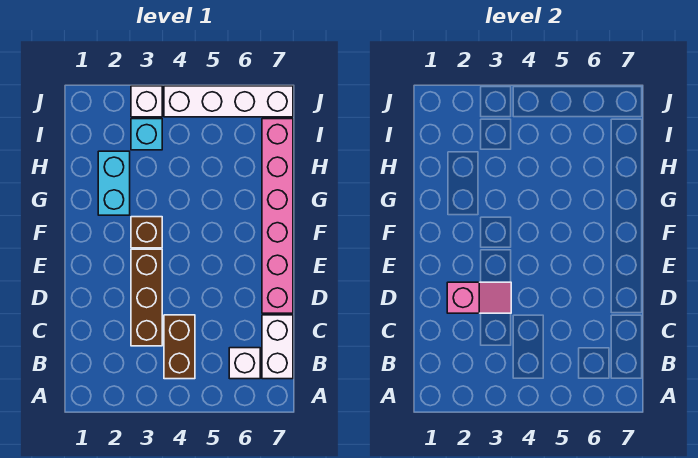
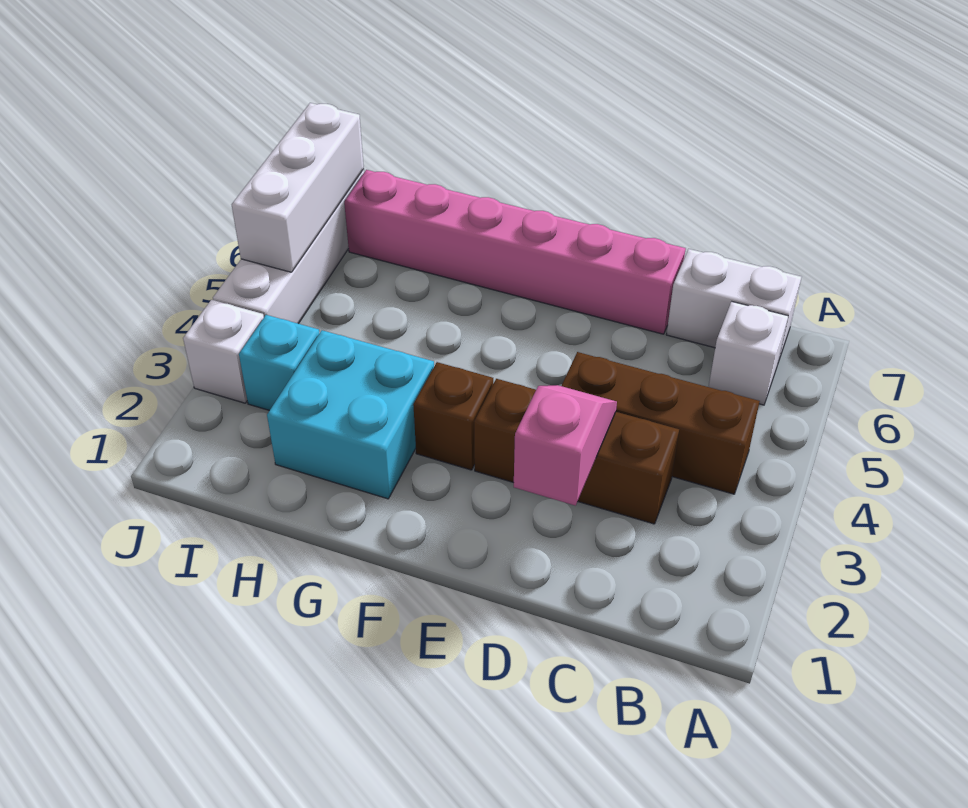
brown 1x2 brick [164,315,195,379] -> brown 1x3 brick [562,352,760,494]
cyan 1x2 brick [98,151,130,215] -> cyan 2x2 brick [267,330,434,499]
none -> white 1x3 brick [232,103,364,272]

